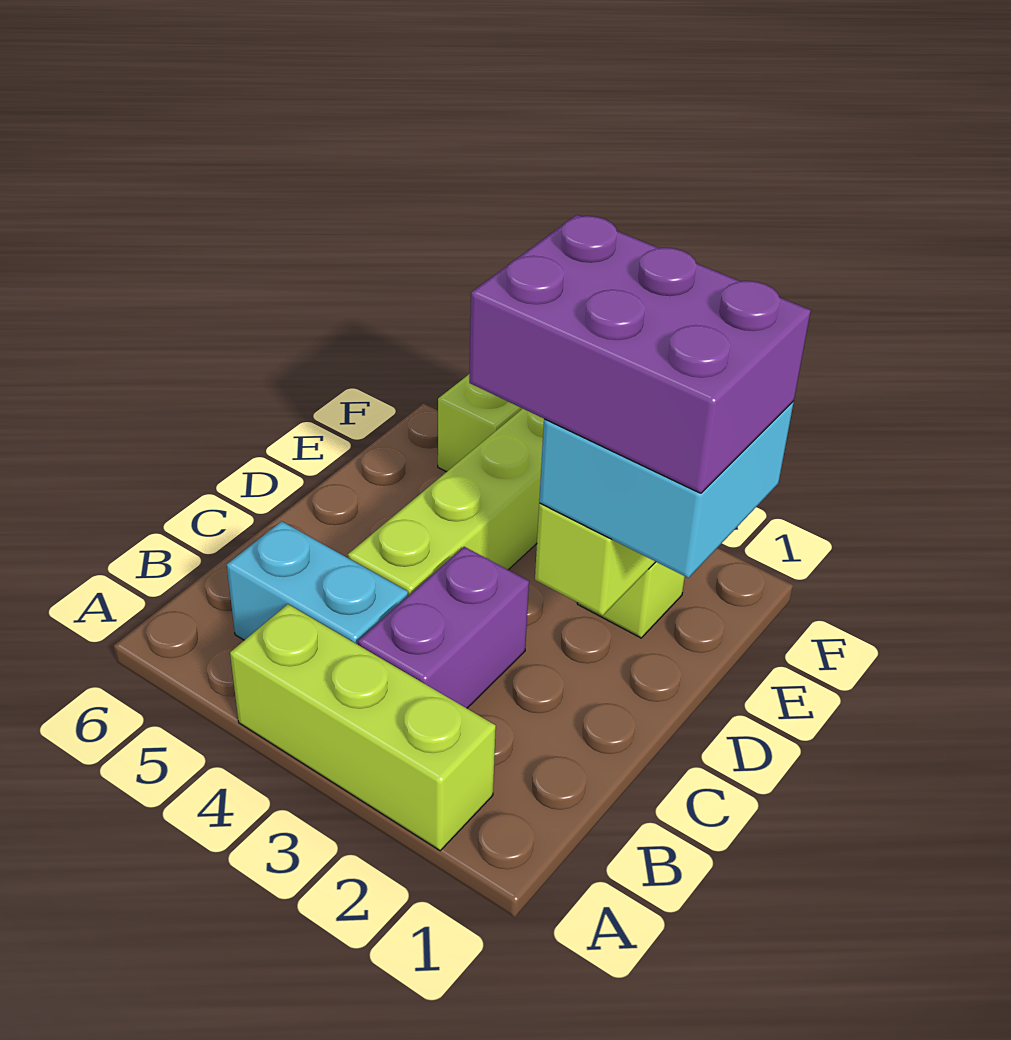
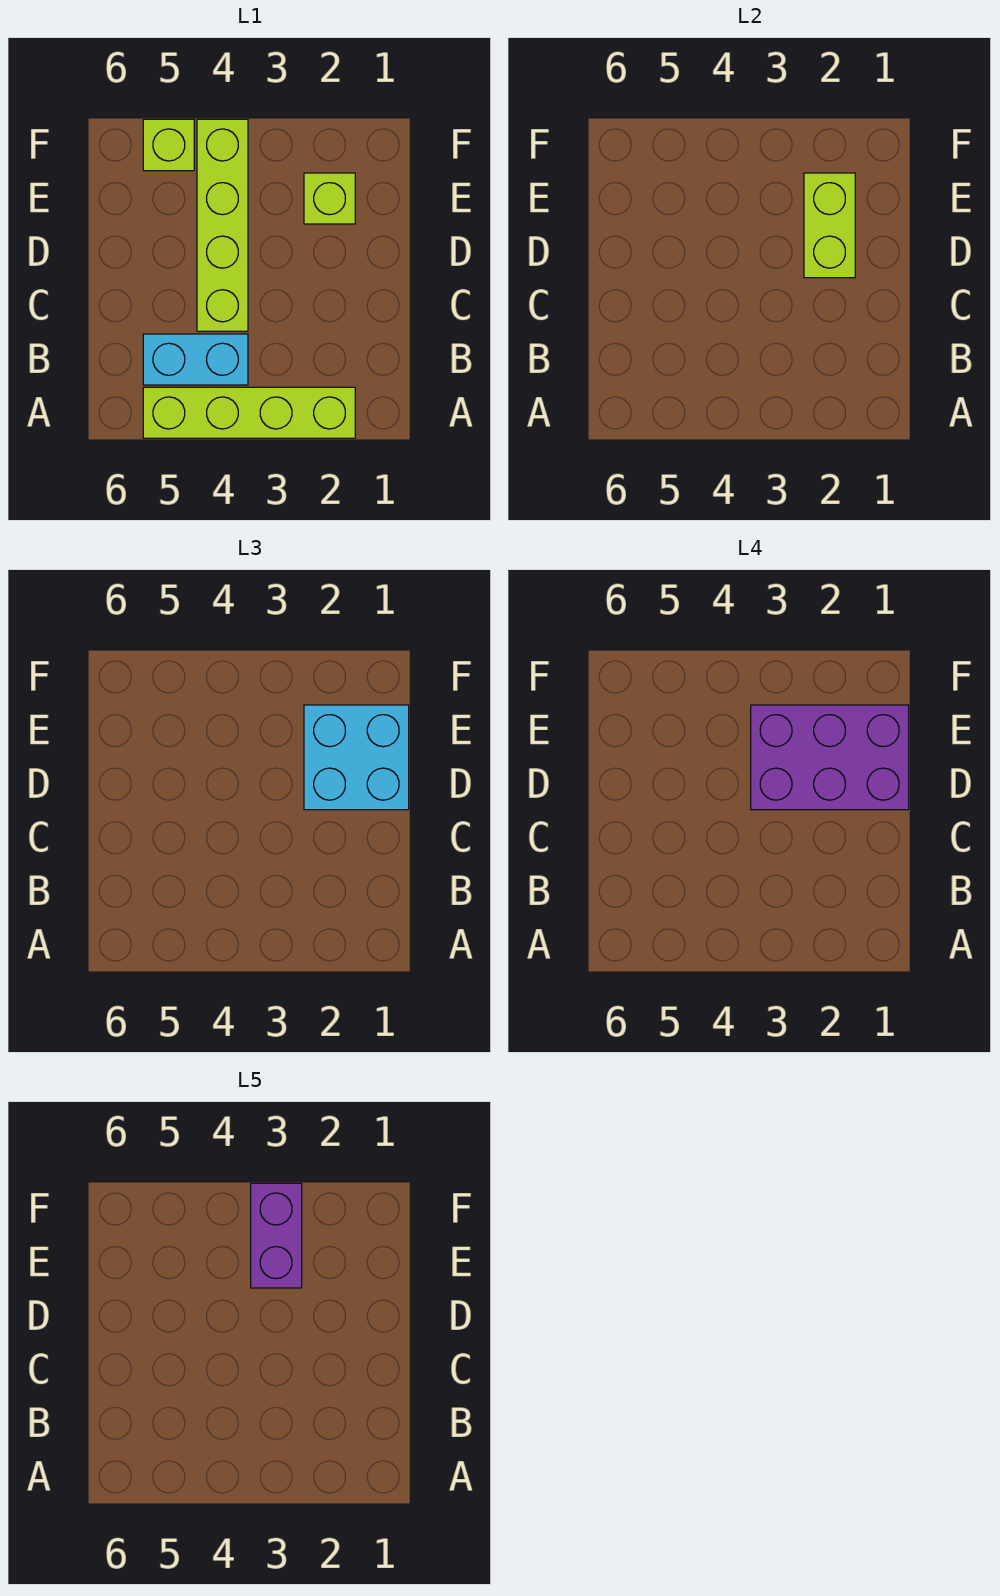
lime 1x3 brick [230,604,496,851] -> lime 1x4 brick [143,387,355,438]
purple 1x2 brick [358,547,529,708] -> purple 1x2 brick moved to [251,1183,302,1288]

